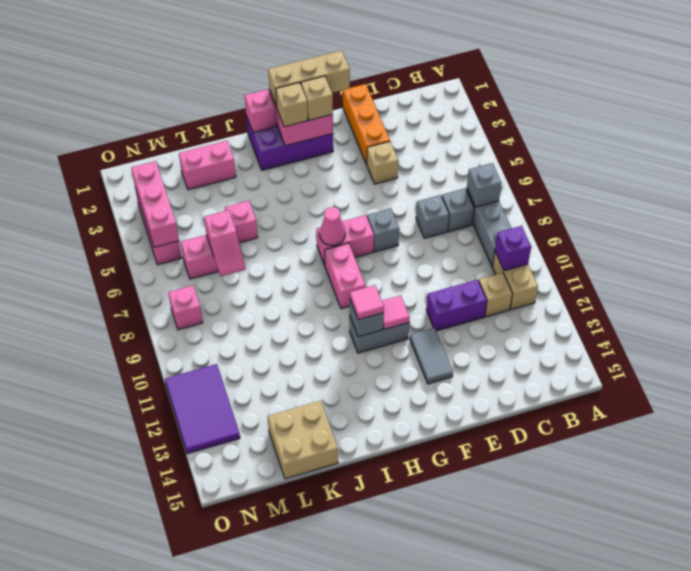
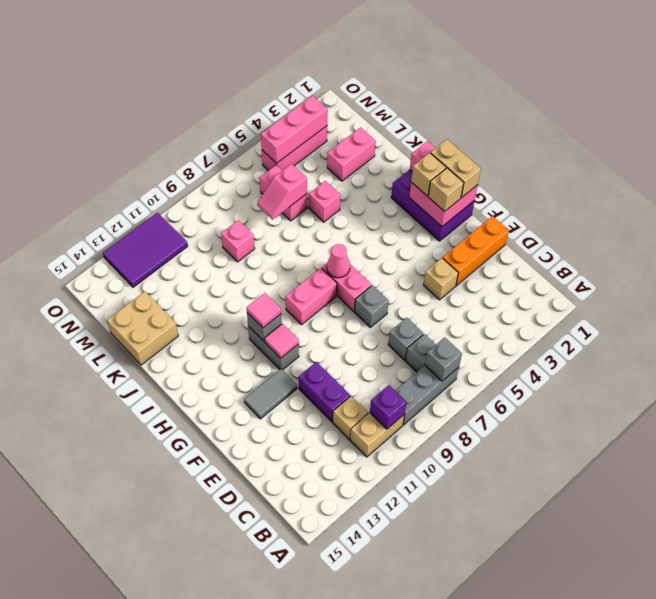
tan 1x3 brick [268,51,350,107] -> tan 1x2 brick [431,139,481,197]
pink 1x2 brick [179,141,236,190] -> pink 1x2 brick turned to [327,128,376,181]
pink 1x1 brick [168,286,203,330] -> pink 1x1 brick moved to [221,220,255,262]

